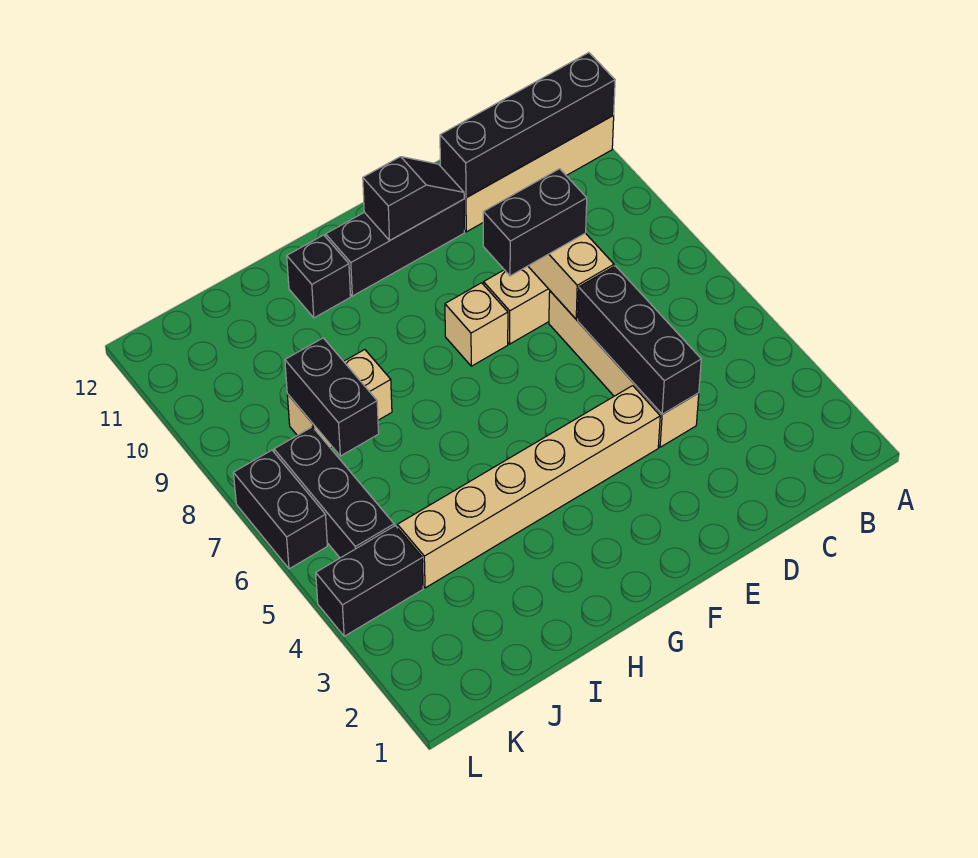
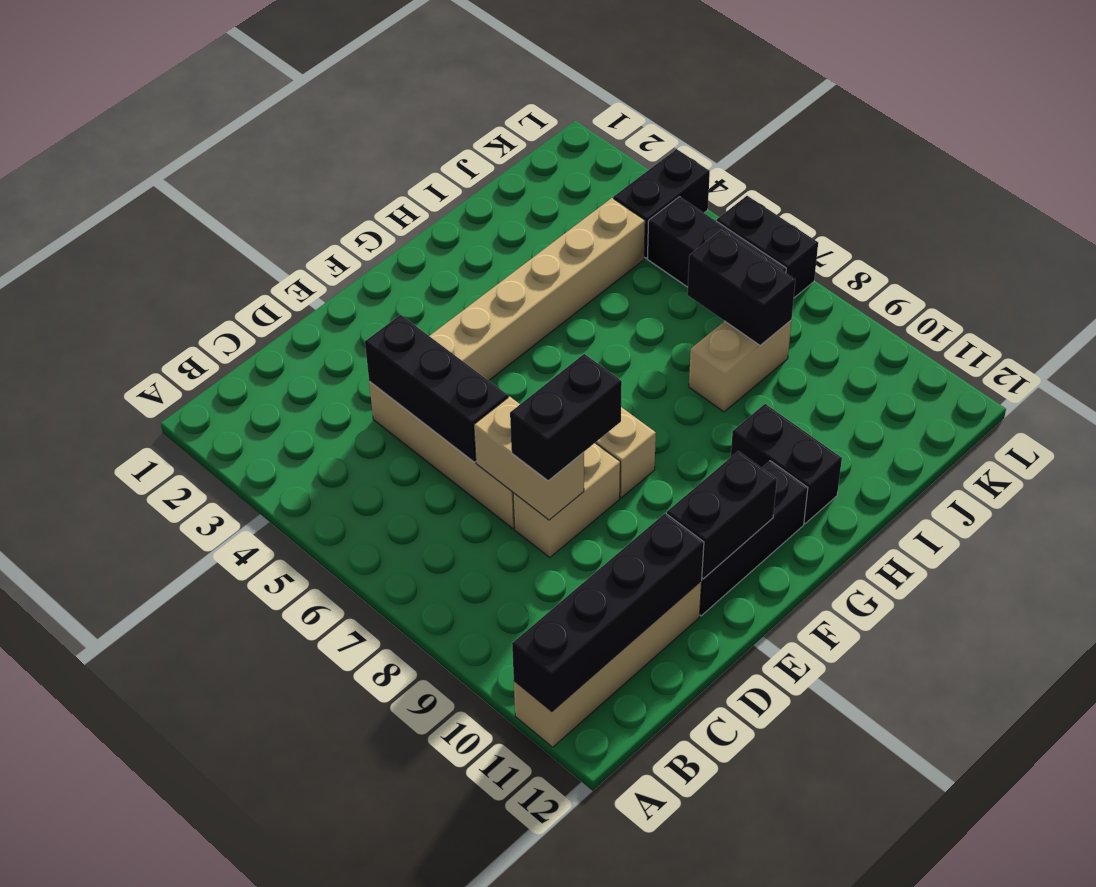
black 1x2 slope [363,157,464,240] -> black 1x2 brick [667,451,777,579]
black 1x1 brick [287,235,351,318] -> black 1x2 brick [731,404,842,523]

